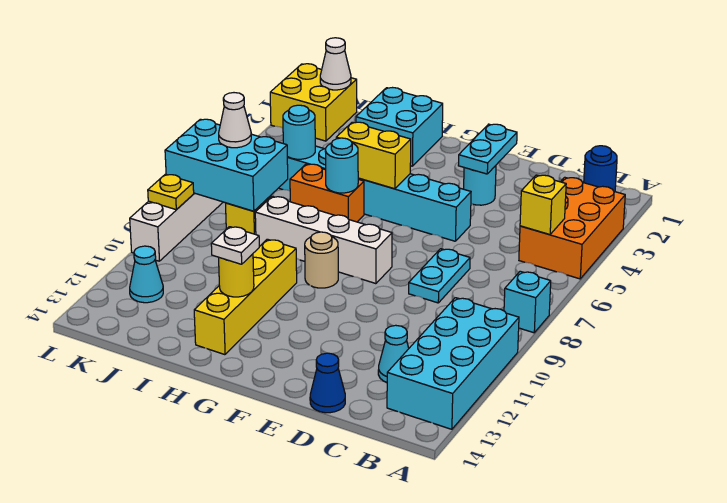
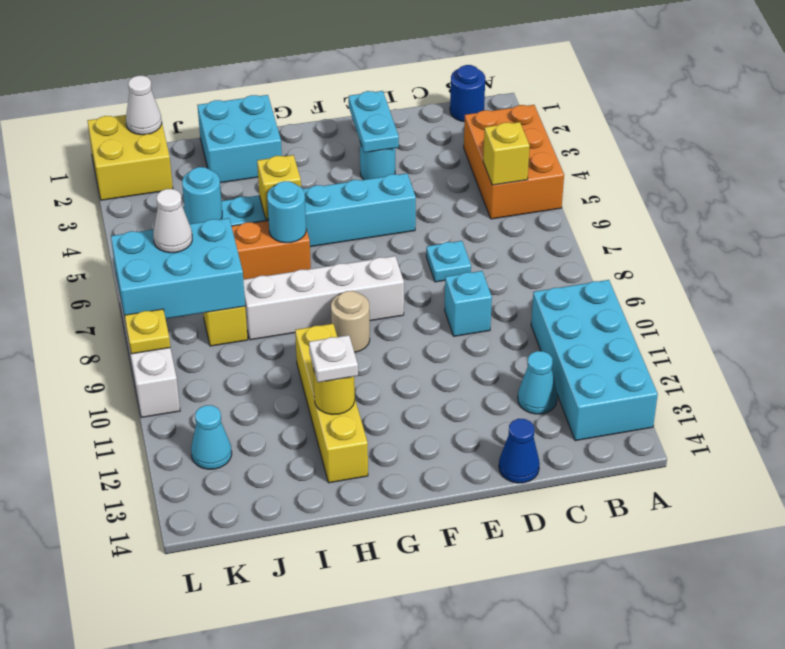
cyan 1x1 brick [504,271,551,333] -> cyan 1x1 brick moved to [445,271,492,336]
cyan 1x2 plate [409,249,470,303] -> cyan 1x1 plate [426,241,471,282]
yellow 1x2 brick [336,122,411,189] -> yellow 1x1 brick [257,155,301,219]

